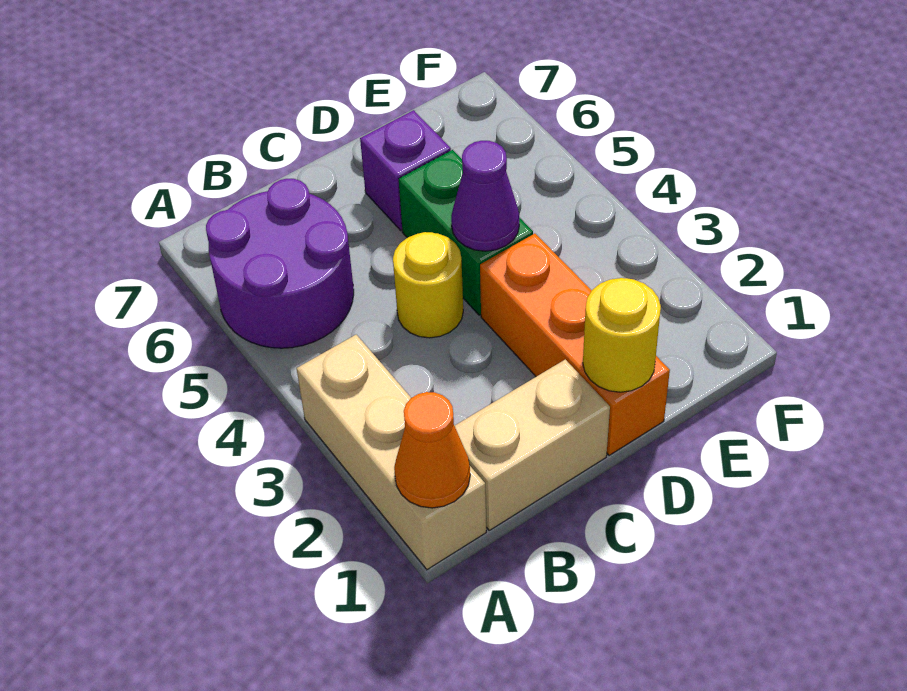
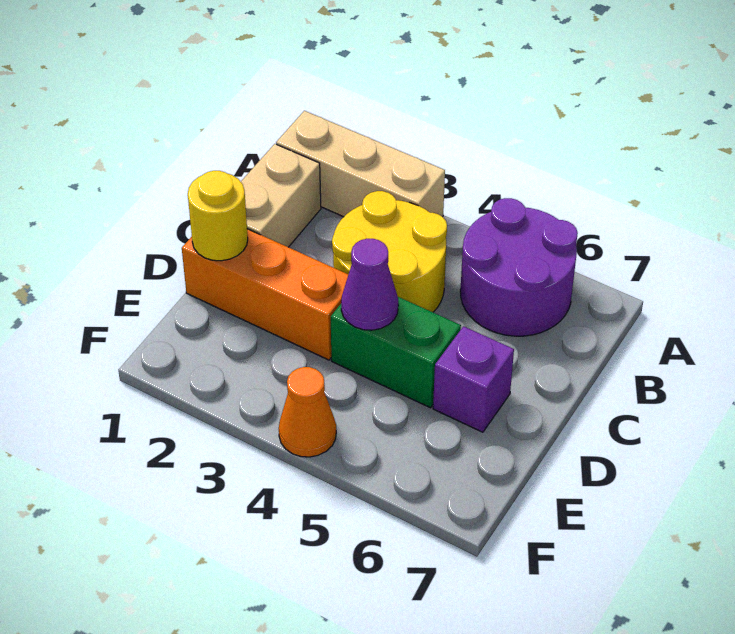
orange 1x1 cone [394,392,470,508] -> orange 1x1 cone moved to [279,367,336,457]
yellow 1x1 round brick [393,232,463,338] -> yellow 2x2 round brick [332,191,447,312]

